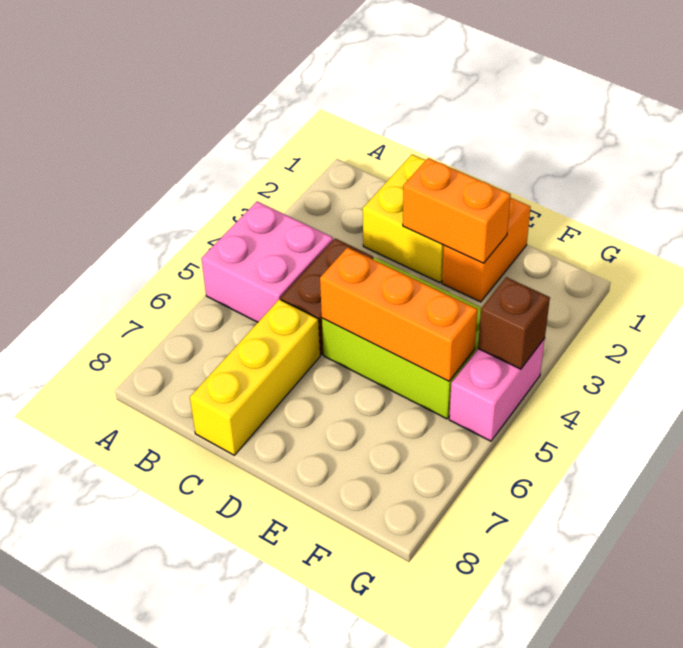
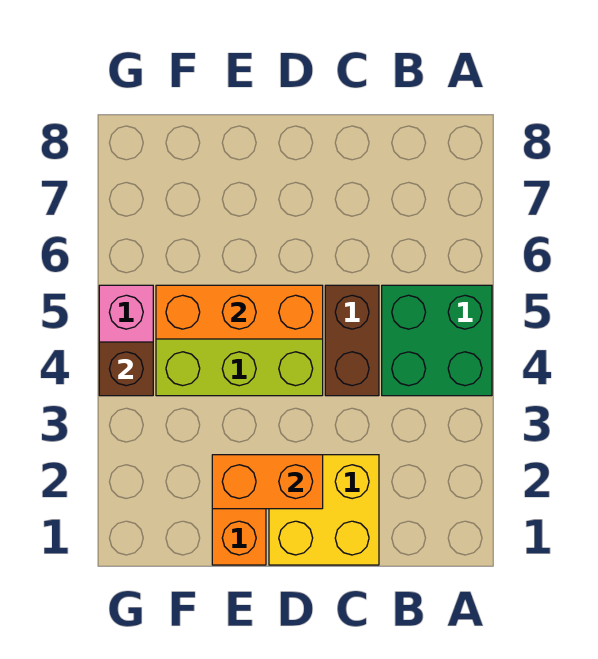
pink 2x2 brick [201,202,333,322] -> green 2x2 brick [382,285,492,396]
yellow 1x3 brick [190,299,320,455] -> none

